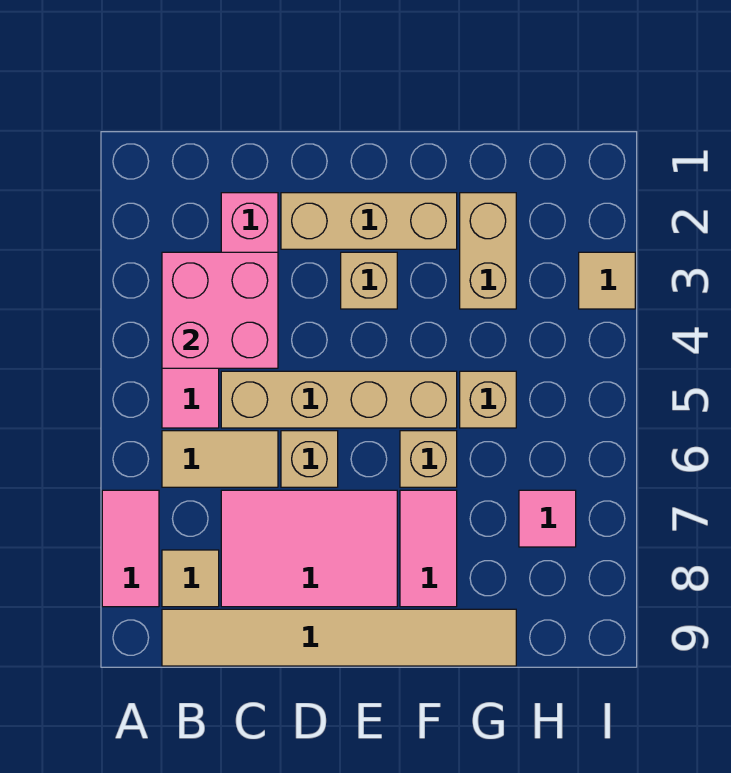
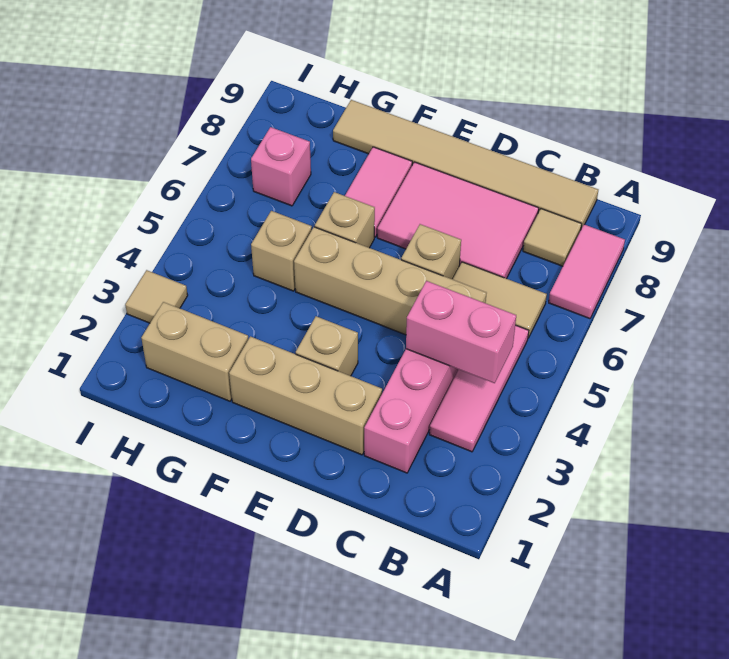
pink 2x2 brick [162,252,278,368] -> pink 1x2 brick [406,281,516,383]
tan 1x2 brick [460,193,516,309] -> tan 1x2 brick turned to [141,302,248,401]
pink 1x1 tile [519,490,576,547] -> pink 1x1 brick [251,127,311,206]

